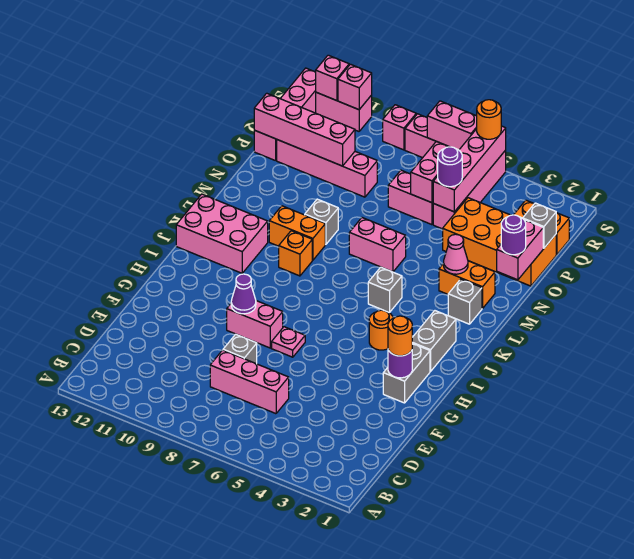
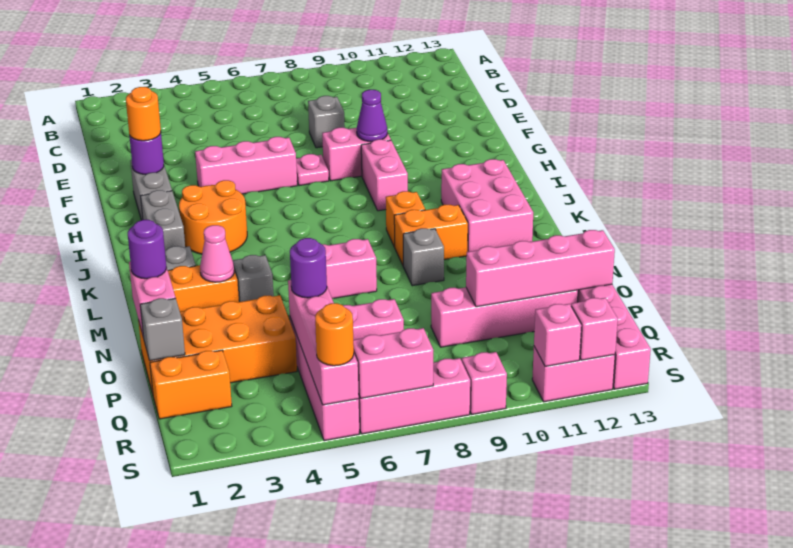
pink 1x3 brick [210,350,289,414] -> pink 1x3 brick moved to [195,137,297,194]
orange 1x1 round brick [369,310,393,350] -> orange 2x2 round brick [179,180,247,254]
pink 2x3 brick [176,194,268,273] -> pink 2x3 brick turned to [441,159,533,252]
grey 1x1 brick [368,267,402,313] -> grey 1x1 brick moved to [233,255,274,302]
pink 1x2 brick [411,141,449,203] -> pink 1x2 brick moved to [361,139,408,211]

